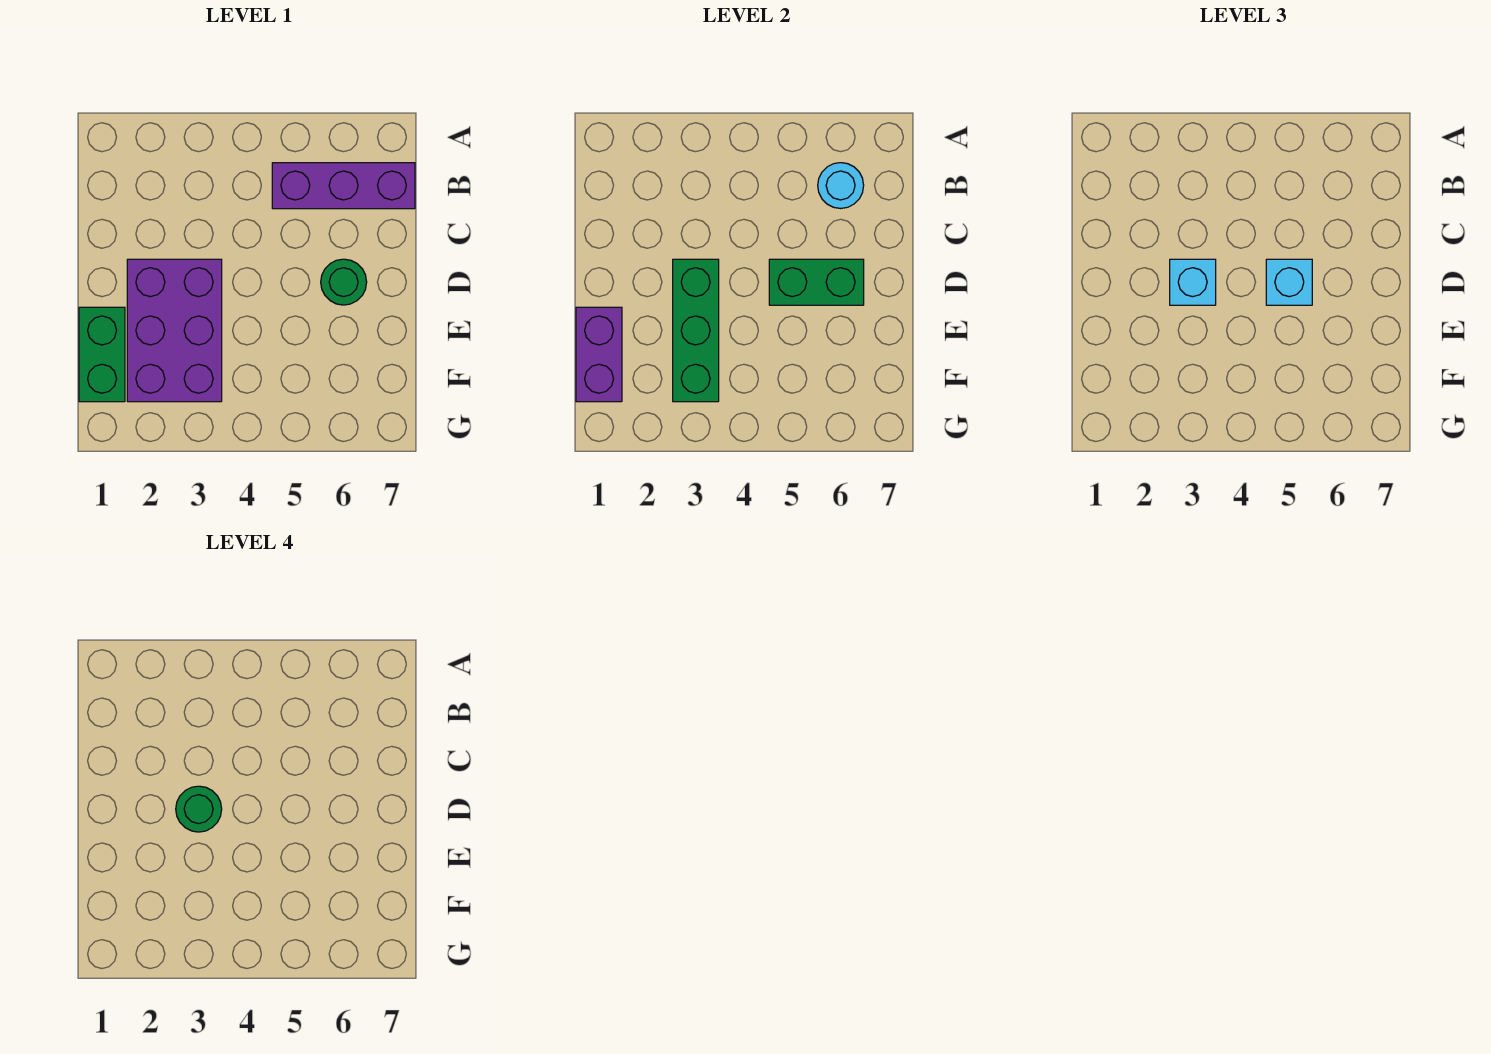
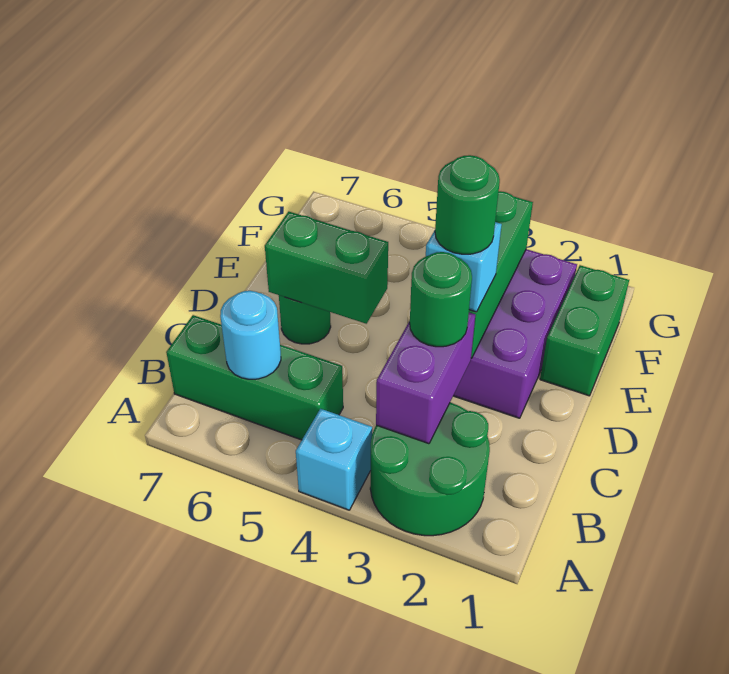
none -> green 2x2 round brick [370,403,490,536]
purple 1x3 brick [272,163,415,209] -> green 1x3 brick [166,315,343,440]
none -> green 1x1 round brick [410,252,472,347]
cyan 1x1 brick [1266,259,1312,305] -> cyan 1x1 brick moved to [296,409,372,510]
purple 1x2 brick [576,307,622,402] -> purple 1x2 brick moved to [376,313,475,444]

